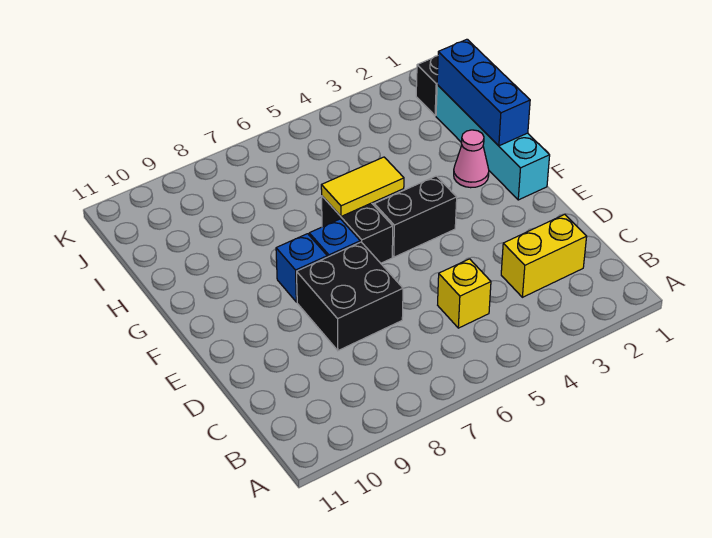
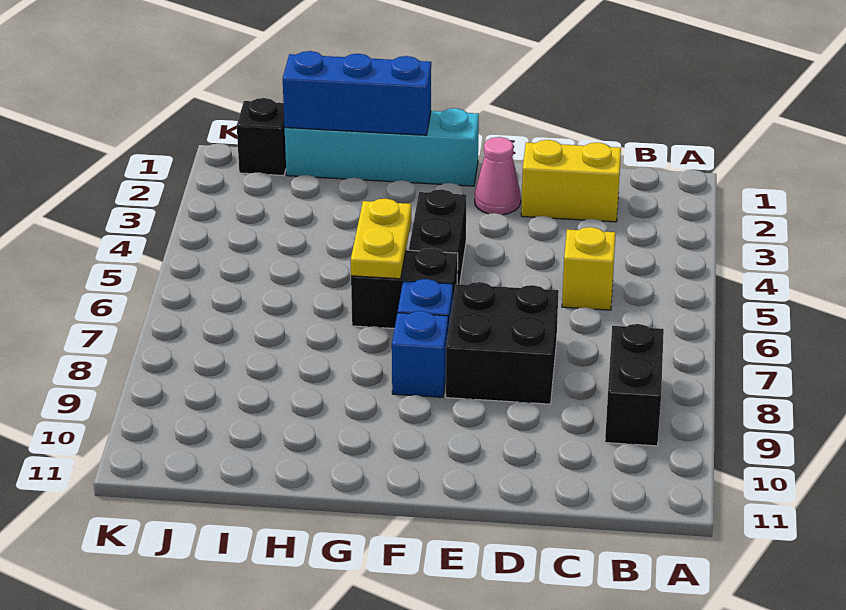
none -> black 1x2 brick [605,324,664,446]
yellow 1x2 brick [501,214,587,297] -> yellow 1x2 brick turned to [521,140,621,222]
pink 1x1 cone [454,130,489,188] -> pink 1x1 cone moved to [475,137,521,215]
yellow 1x2 tile [321,157,404,216] -> yellow 1x2 plate [351,199,411,279]

